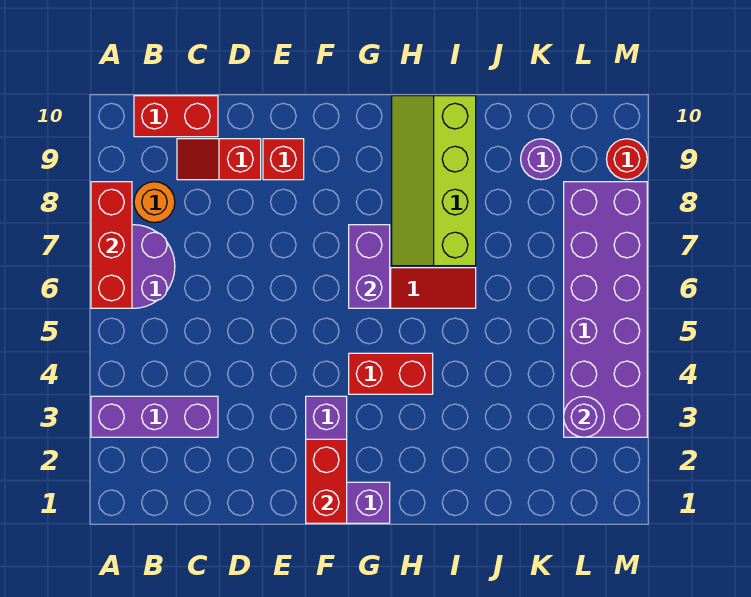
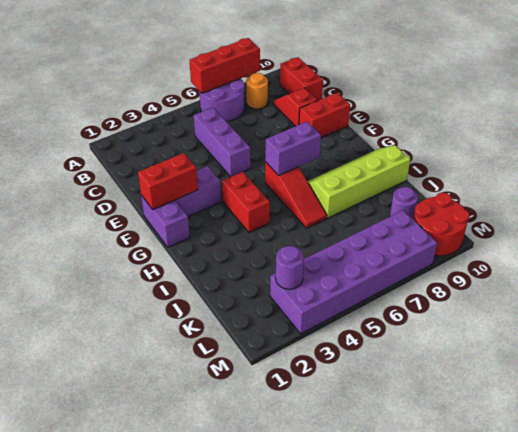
purple 1x3 brick [91,396,218,437] -> purple 1x3 brick moved to [194,108,251,177]
red 1x1 brick [263,139,304,180] -> red 1x2 brick [299,93,350,138]
red 1x1 round brick [607,139,647,180] -> red 2x2 round brick [414,193,470,256]

